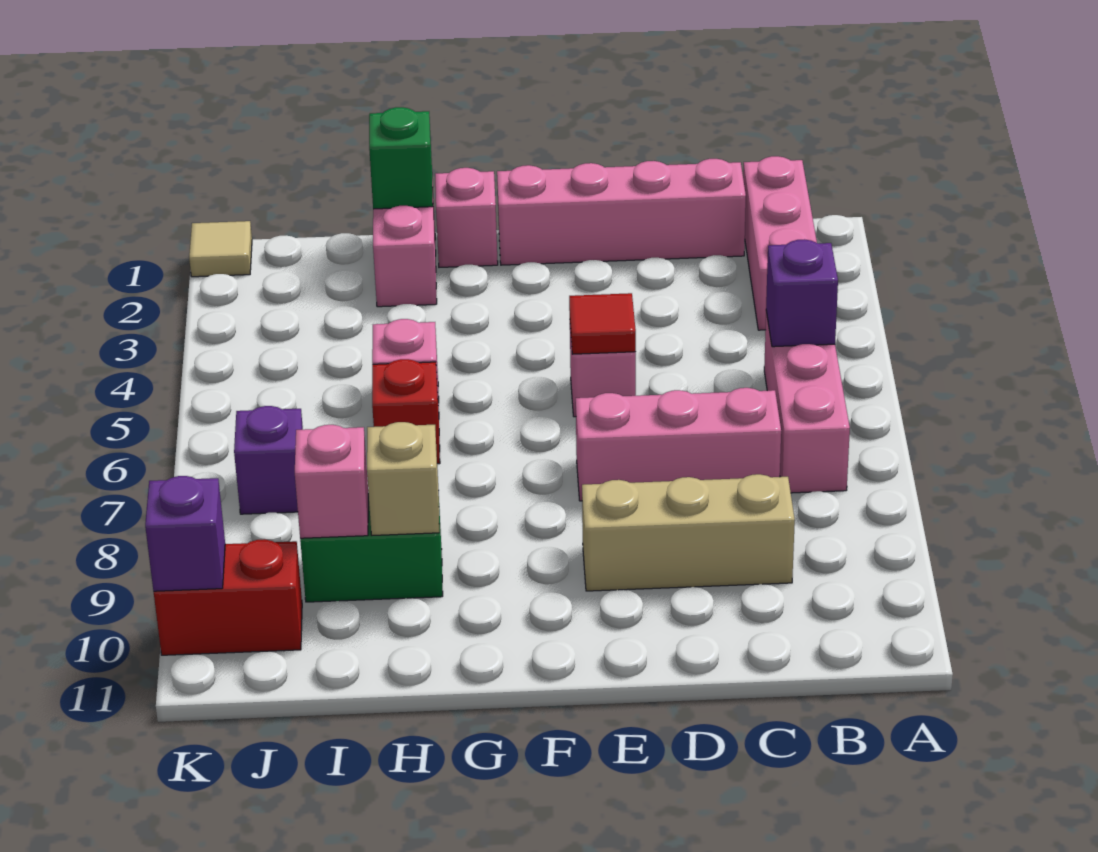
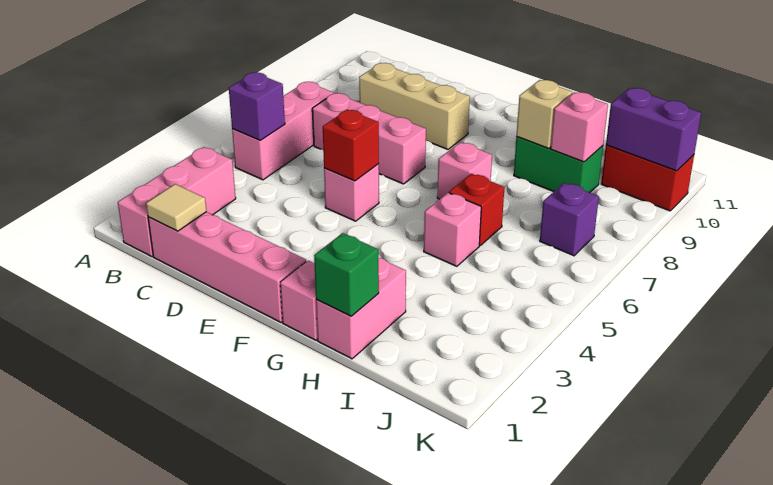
red 1x1 tile [569,293,636,354] -> red 1x1 brick [323,110,379,181]
none -> pink 1x1 brick [437,142,492,199]
tan 1x1 tile [189,221,252,277] -> tan 1x1 tile moved to [146,184,206,231]
purple 1x1 brick [145,476,225,591] -> purple 1x2 brick [606,88,701,171]

